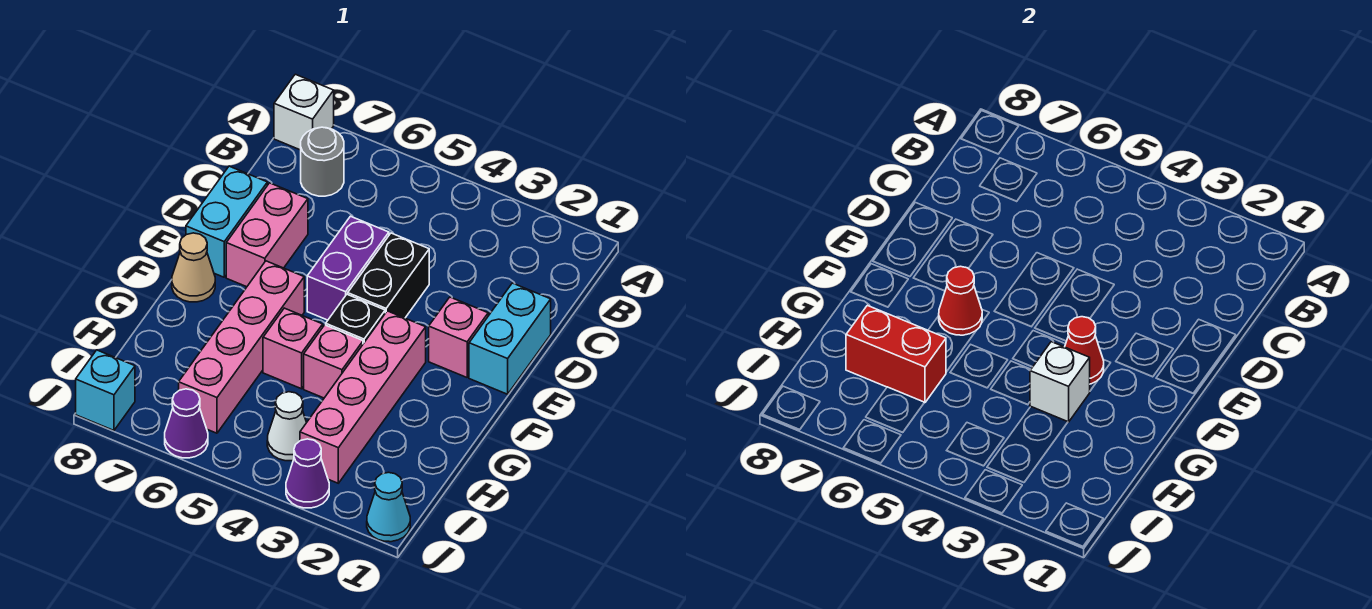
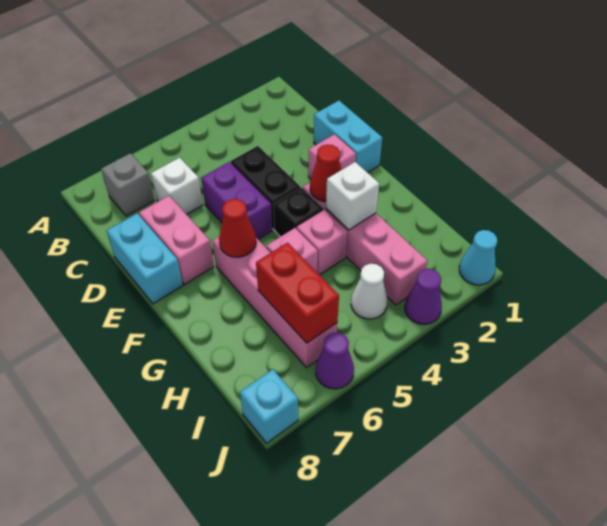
white 1x1 brick [274,74,334,150] -> white 1x1 brick moved to [151,158,203,214]
grey 1x1 round brick [301,127,344,196] -> grey 1x1 brick [101,153,155,216]
tan 1x1 cone [172,233,215,302] -> none
red 1x2 brick [846,305,946,403] -> red 1x2 brick turned to [256,243,339,343]

